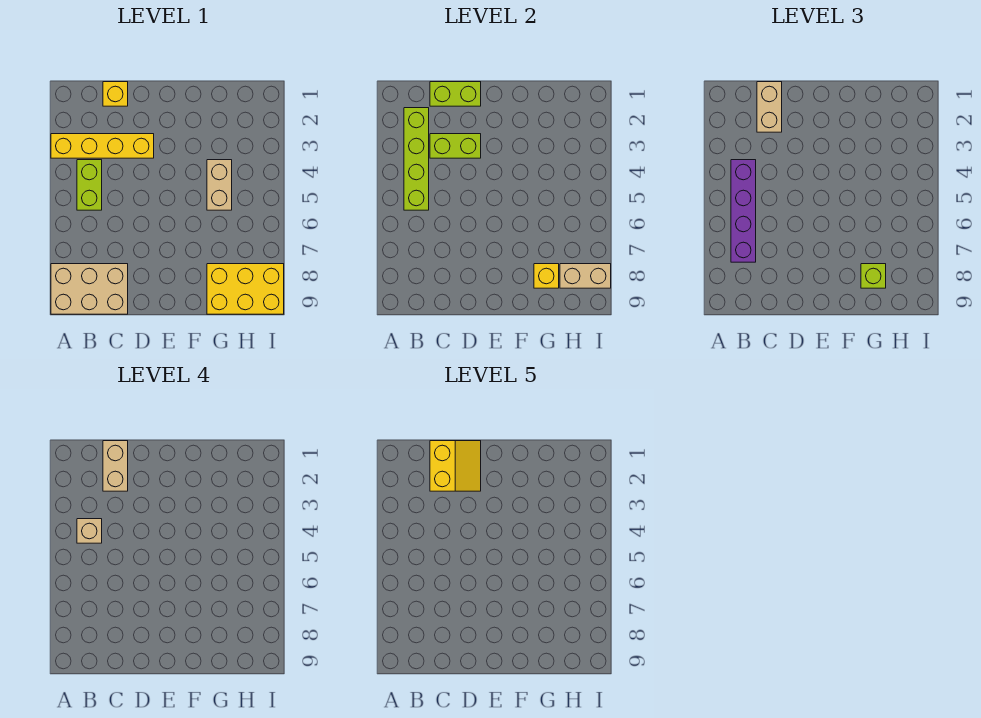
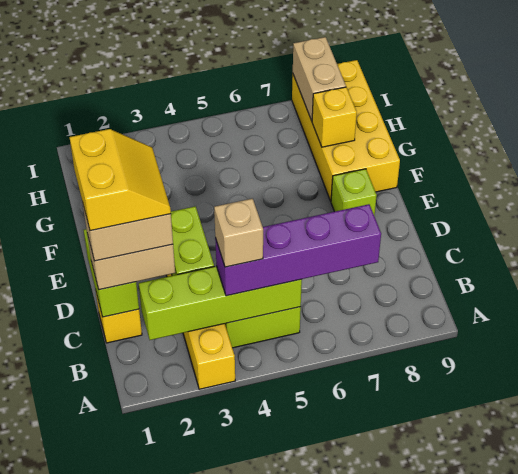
tan 2x3 brick [51,264,128,314] -> none
yellow 2x2 slope [430,441,481,491] -> yellow 2x2 slope turned to [69,129,171,231]
tan 1x2 brick [207,160,232,210] -> none
yellow 2x3 brick [207,264,284,314] -> yellow 2x4 brick [292,60,400,201]
lime 1x1 brick [861,264,886,288] -> lime 1x1 brick moved to [331,169,377,216]

